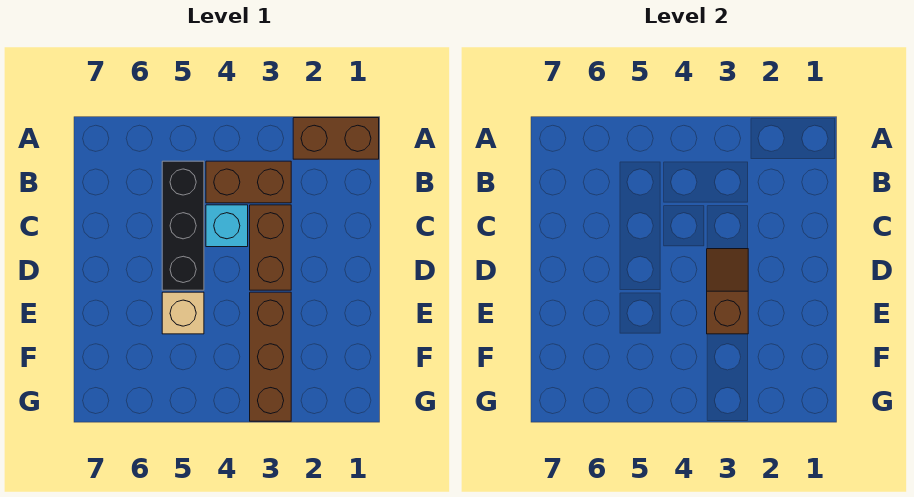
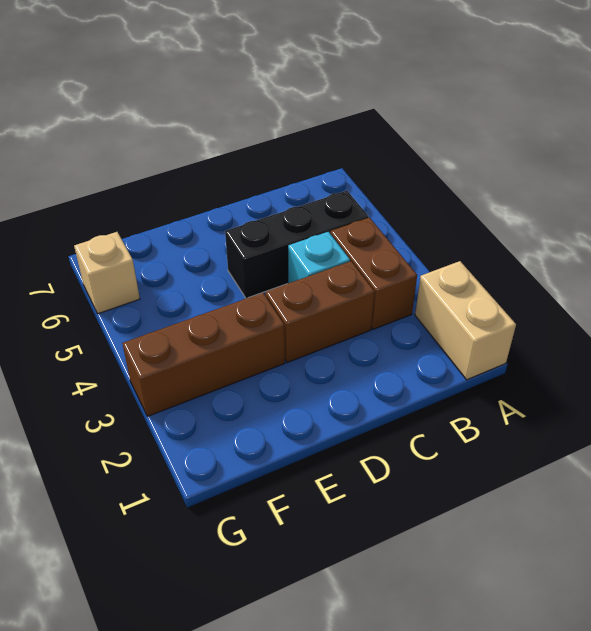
brown 1x2 brick [293,118,379,159] -> tan 1x2 brick [415,261,516,380]
brown 1x2 slope [707,249,748,334] -> none
tan 1x1 brick [162,292,204,334] -> tan 1x1 brick moved to [74,232,140,314]

